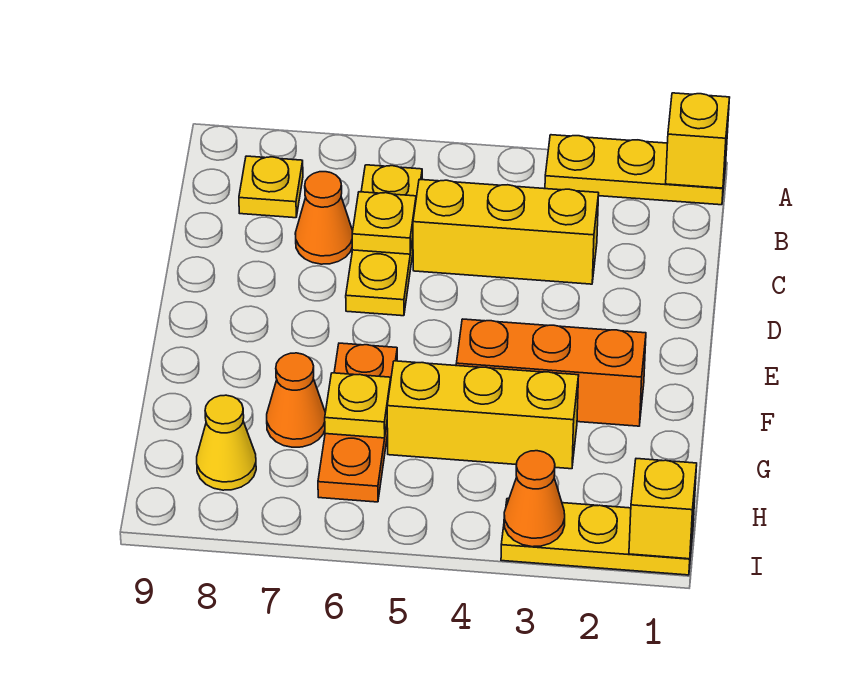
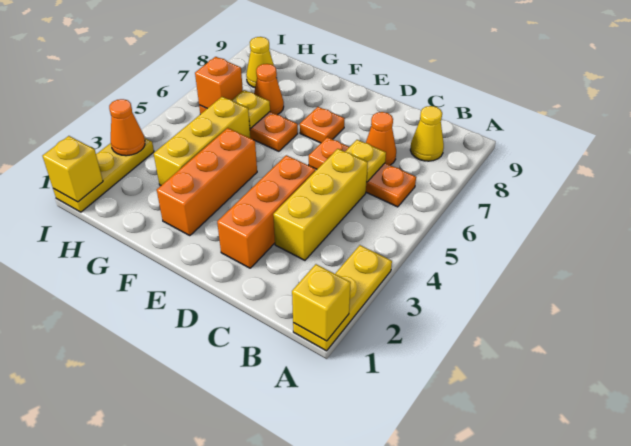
yellow 1x3 plate [346,165,422,316] -> orange 1x3 plate [309,137,416,207]
yellow 1x1 plate [239,156,303,218] -> yellow 1x1 cone [410,106,444,161]
none -> orange 1x3 brick [217,155,316,268]
none -> orange 1x1 plate [300,107,345,143]
none -> orange 1x1 brick [195,57,243,109]

